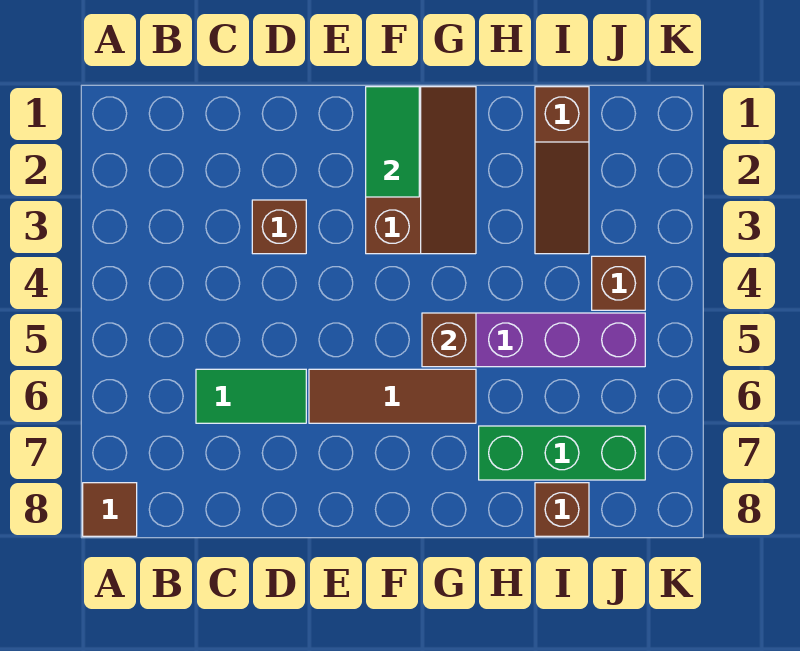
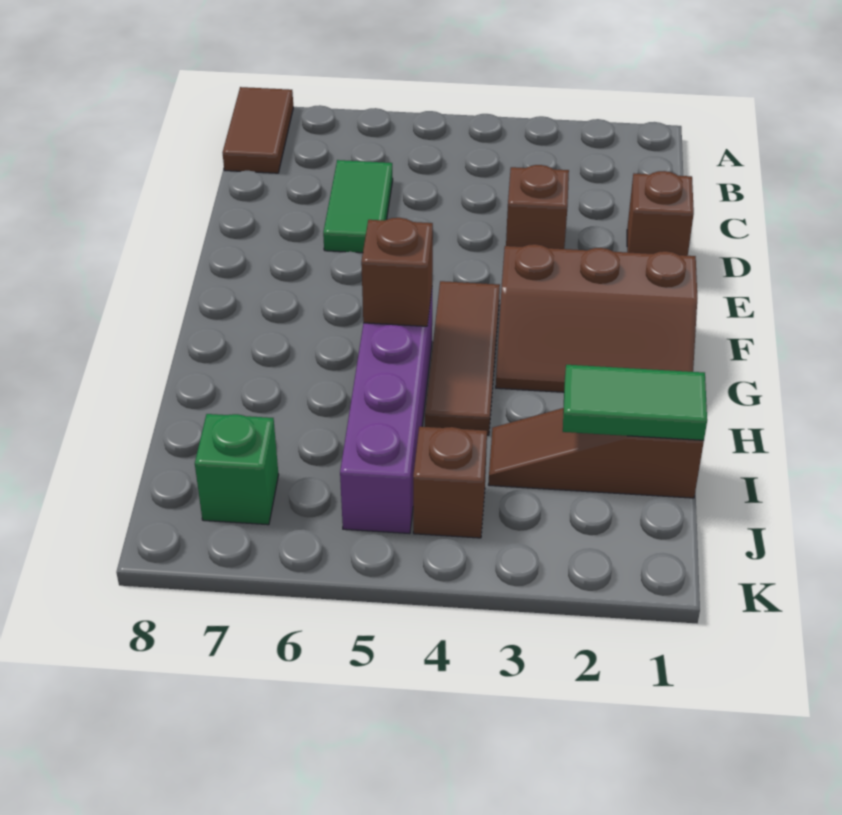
brown 1x1 tile [83,483,137,536] -> brown 1x2 tile [223,87,293,173]
brown 1x3 tile [309,369,476,423] -> brown 1x3 tile moved to [425,281,500,435]
green 1x2 tile [366,87,419,197] -> green 1x2 tile moved to [563,365,707,440]
green 1x3 brick [479,426,645,480] -> green 1x1 brick [195,414,279,525]
brown 1x1 brick [535,483,589,536] -> brown 1x1 brick moved to [627,171,694,256]

